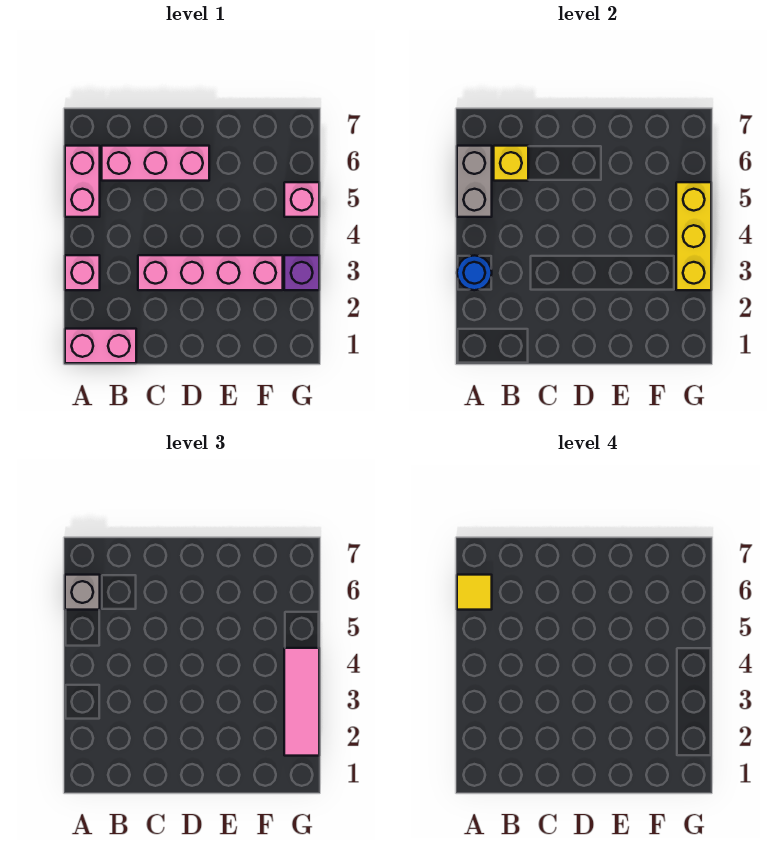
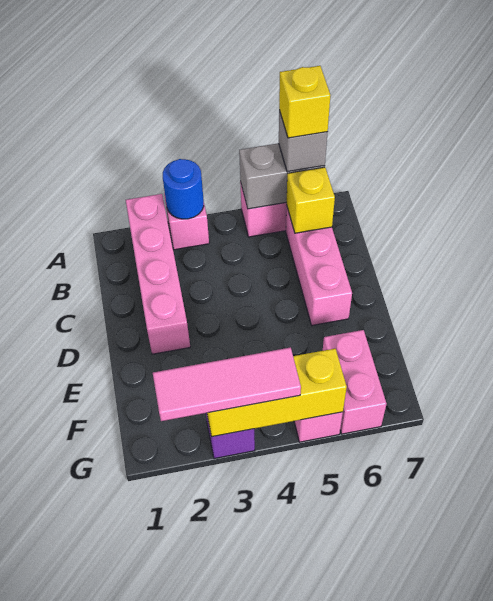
pink 1x2 brick [65,329,136,363] -> pink 1x2 brick moved to [323,330,387,434]
yellow 1x1 tile [457,575,492,610] -> yellow 1x1 brick [279,66,330,138]
pink 1x4 brick [138,255,283,290] -> pink 1x4 brick moved to [126,194,190,354]

